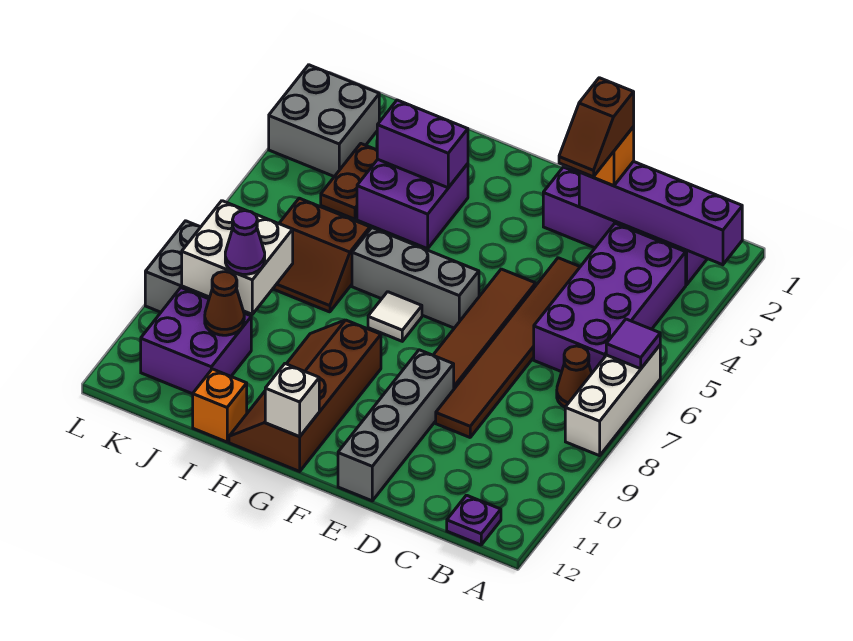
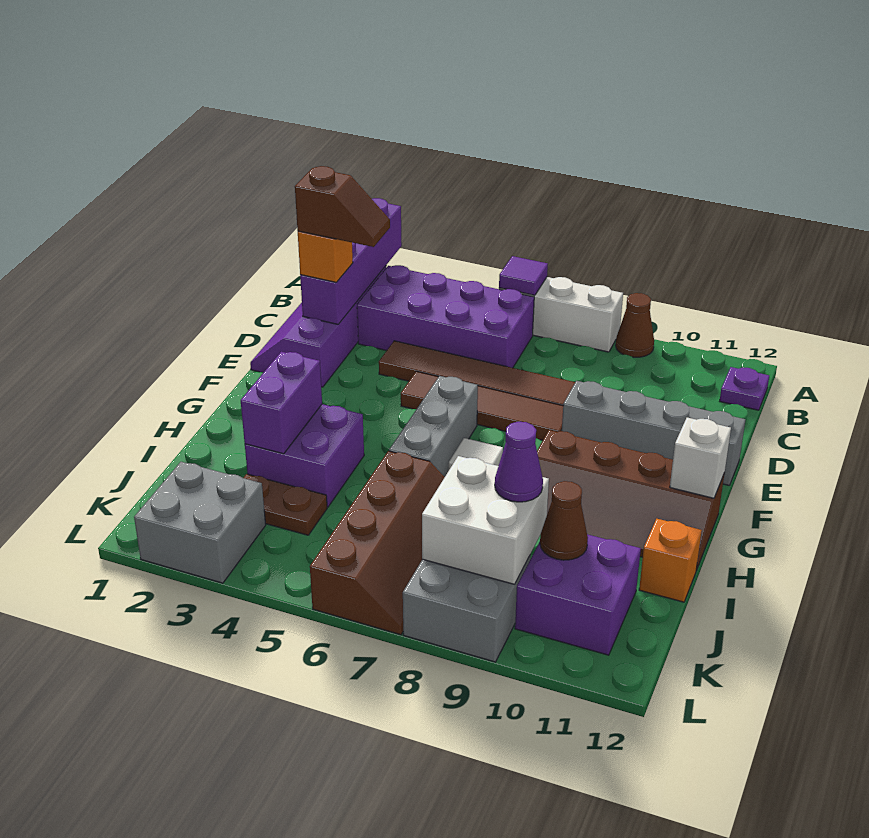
brown 1x1 cone [557,346,592,407] -> brown 1x1 cone moved to [616,293,654,357]
brown 2x2 slope [273,198,370,312] -> brown 2x4 slope [310,451,445,635]

